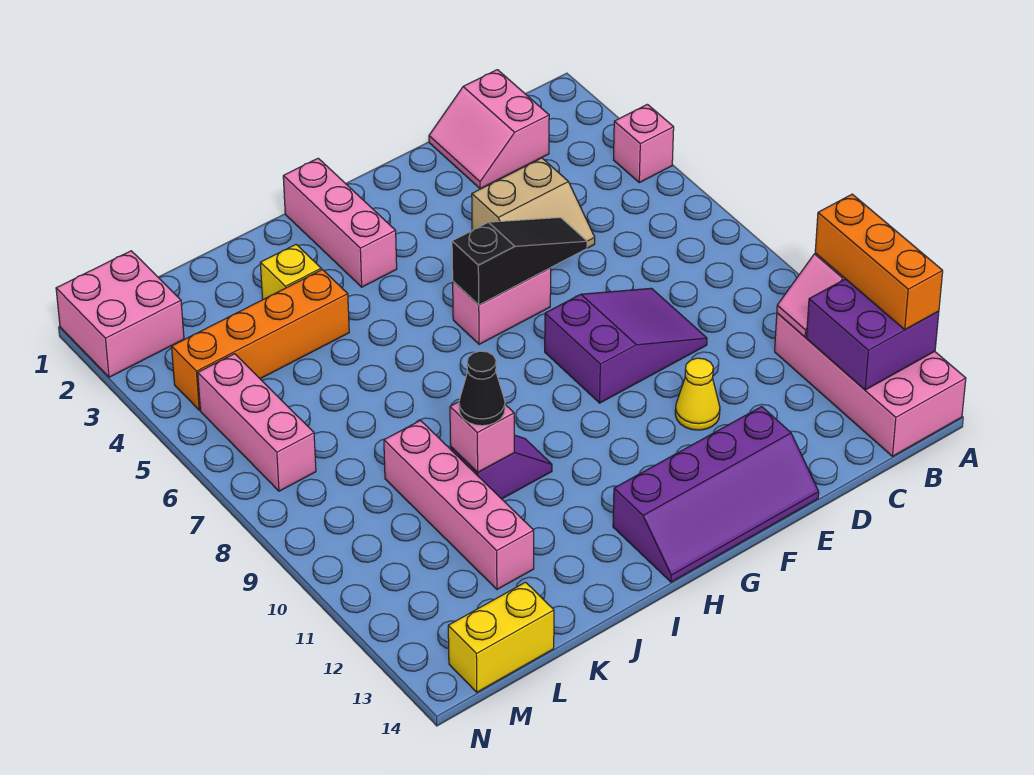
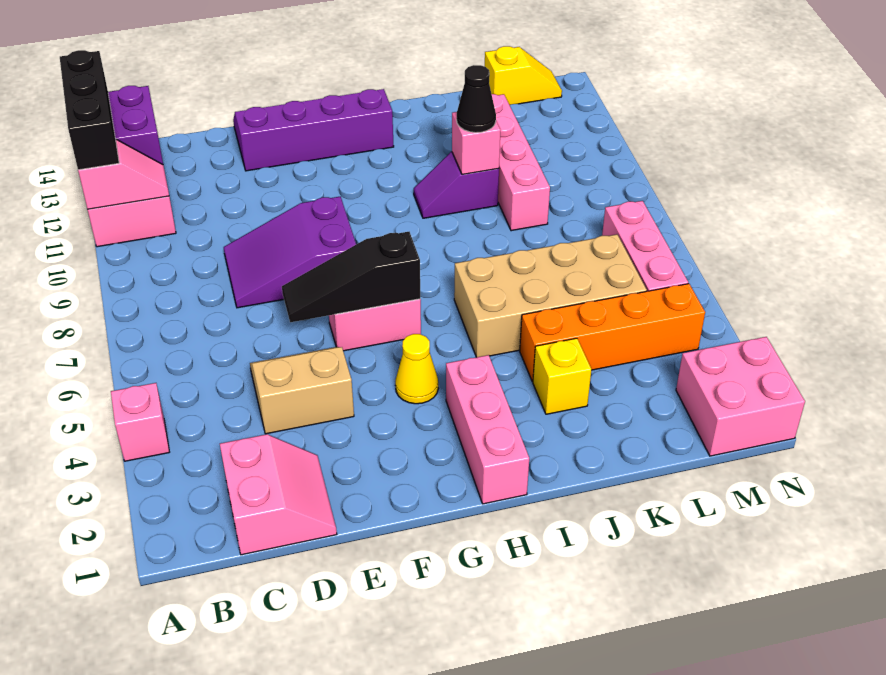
orange 1x3 brick [815,194,943,329] -> black 1x3 brick [60,50,119,170]
yellow 1x1 cone [675,358,720,430] -> yellow 1x1 cone moved to [395,334,438,404]
none -> tan 2x4 brick [454,234,647,357]
yellow 1x2 brick [448,582,554,692] -> yellow 1x2 slope [485,46,562,105]

